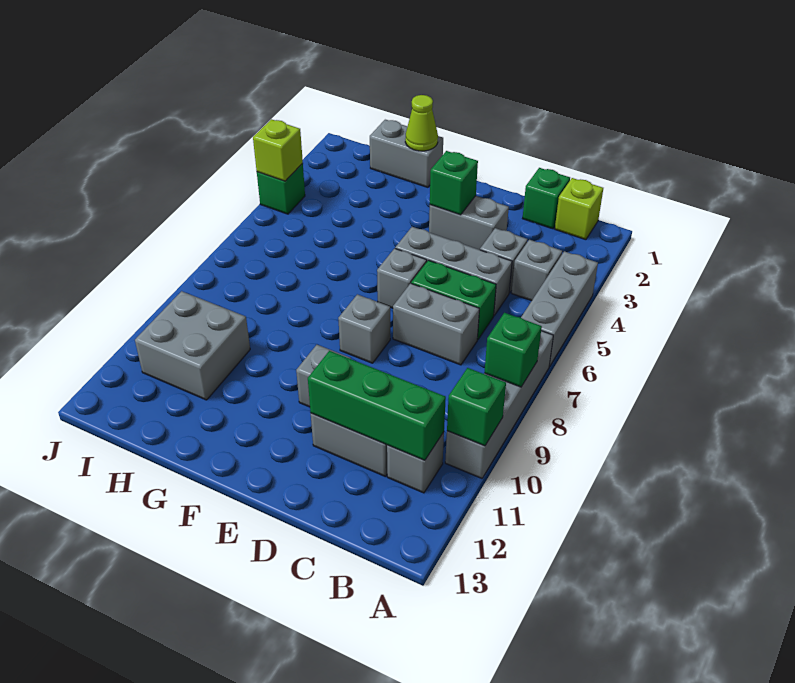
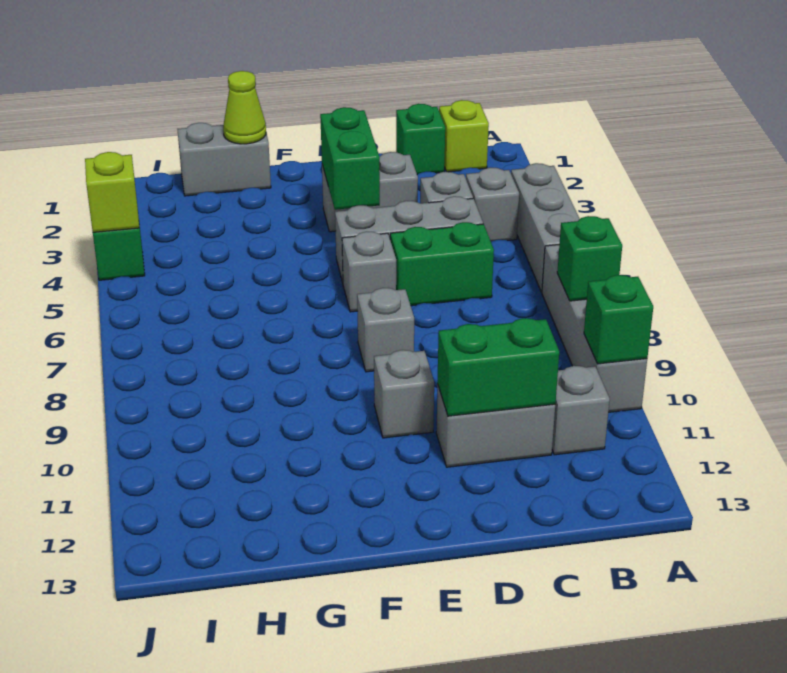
green 1x3 brick [308,351,446,460] -> green 1x2 brick [437,318,559,416]
grey 1x2 brick [393,283,479,365] -> none
green 1x1 brick [430,151,478,215] -> green 1x2 brick [320,107,380,210]
grey 2x2 brick [135,291,250,400] -> none

